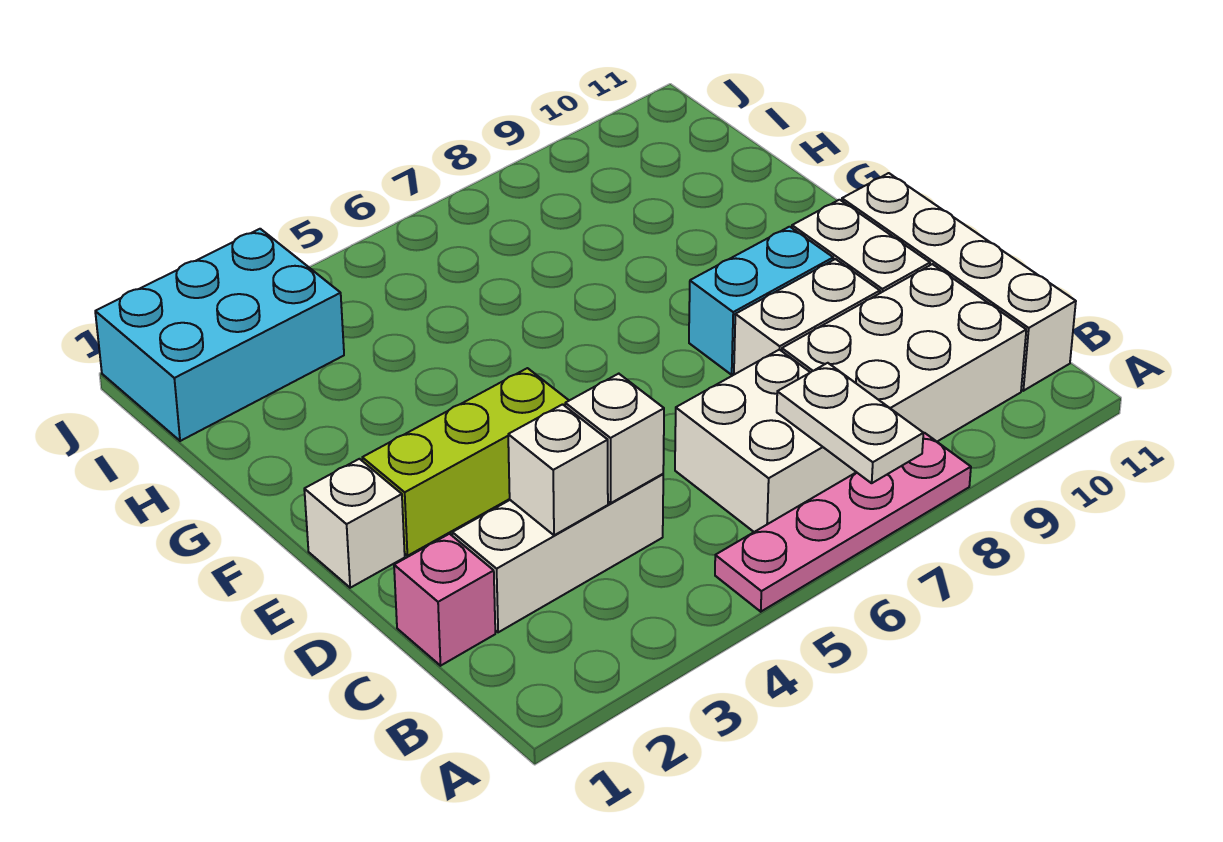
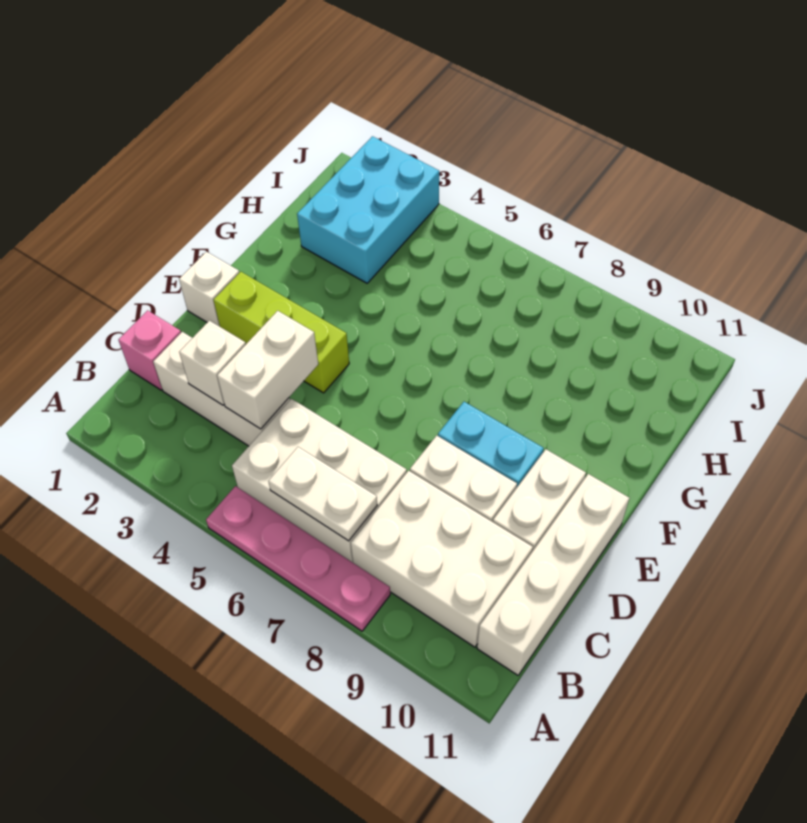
white 1x2 plate [777,363,923,483] -> white 1x2 plate turned to [268,447,377,541]
white 2x2 brick [675,350,856,532] -> white 2x3 brick [232,399,407,562]
white 1x1 brick [565,374,664,503] -> white 1x2 brick [217,311,318,429]
cyan 2x3 brick [95,229,344,441] -> cyan 2x3 brick turned to [297,136,439,283]

